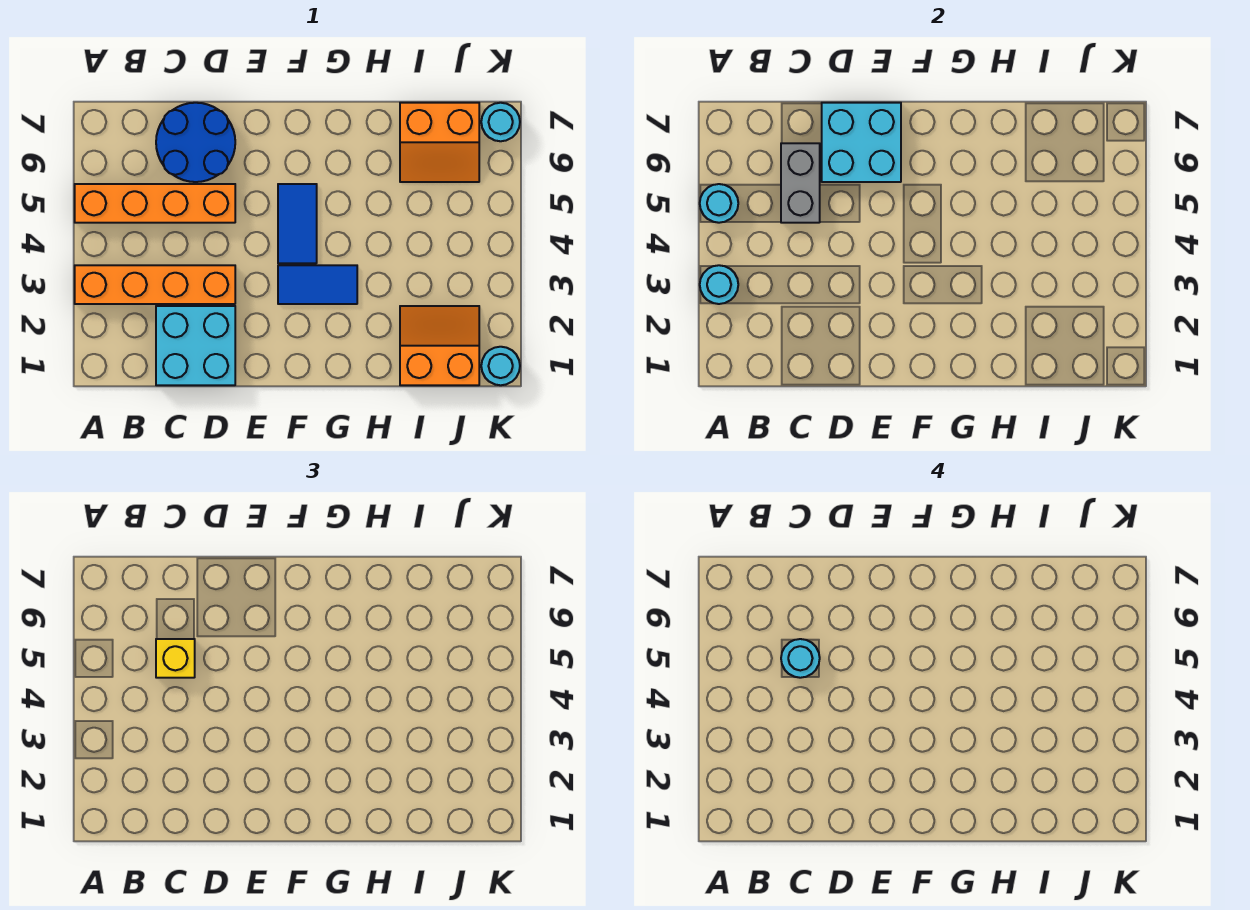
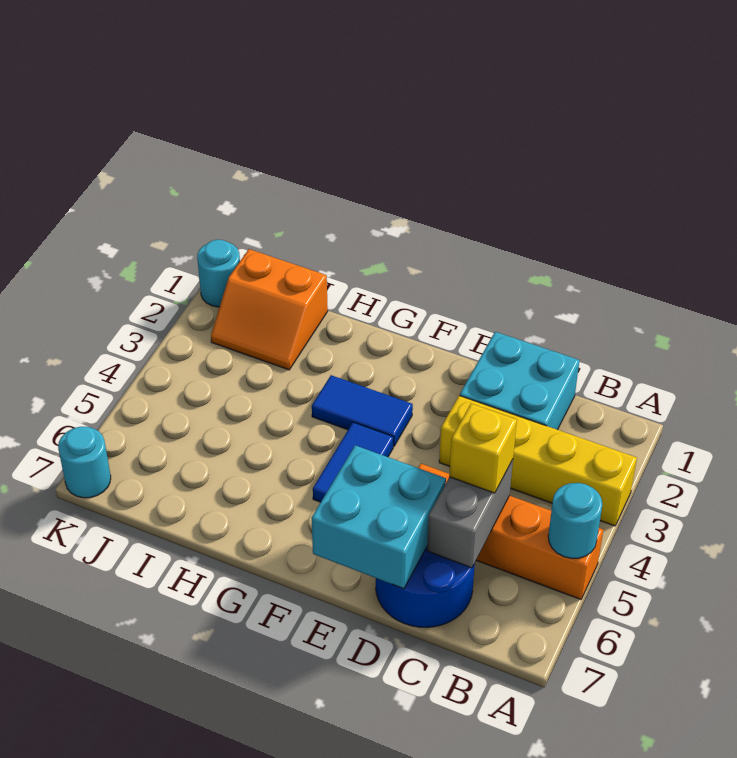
orange 1x4 brick [75,265,235,304] -> yellow 1x4 brick [439,396,637,526]
cyan 1x1 round brick [700,265,738,304] -> none
cyan 1x1 round brick [781,639,820,678] -> none
orange 2x2 slope [400,103,479,182] -> none

